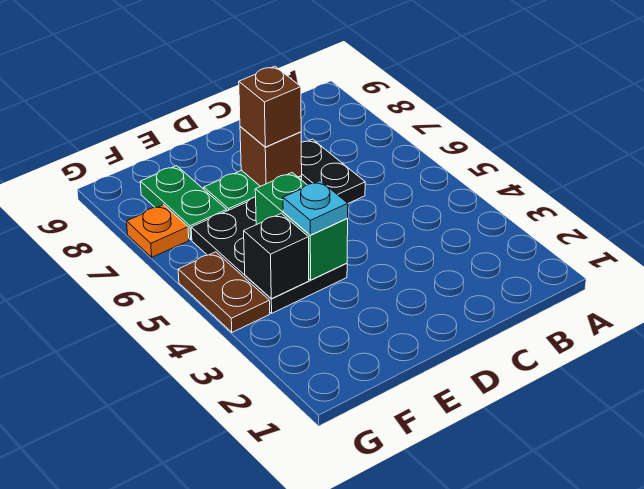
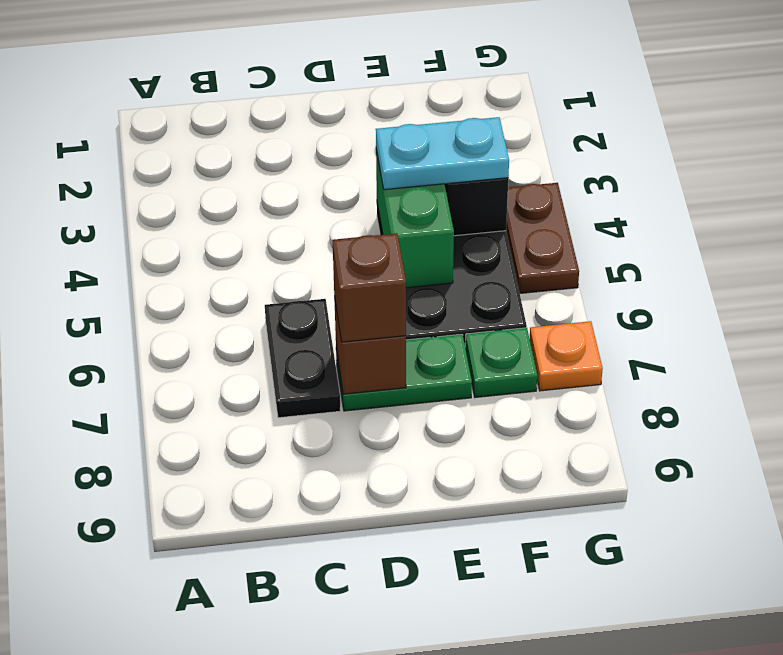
cyan 1x1 plate [283,181,348,235] -> cyan 1x2 plate [376,117,509,190]
green 1x2 plate [140,166,227,240] -> green 1x1 plate [465,328,537,398]

